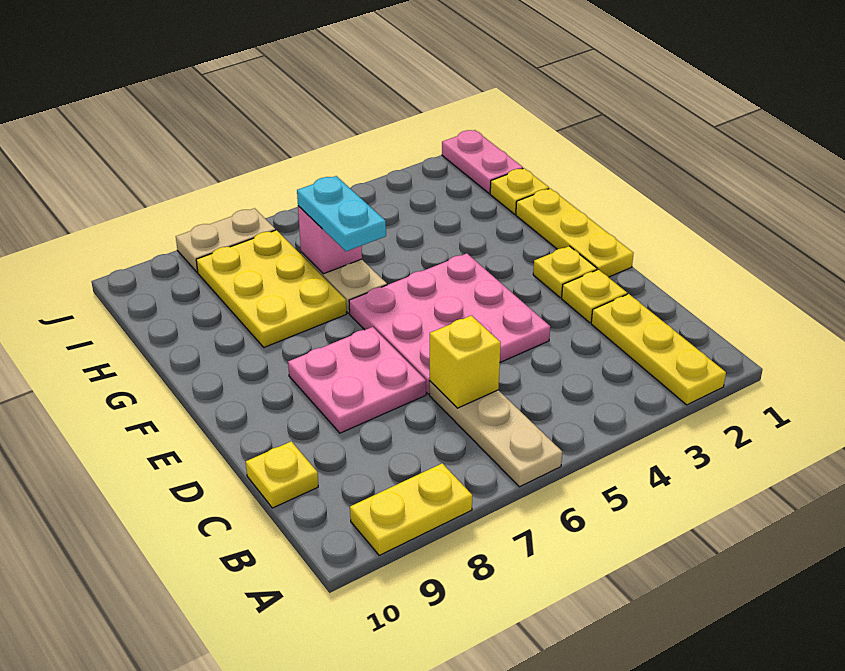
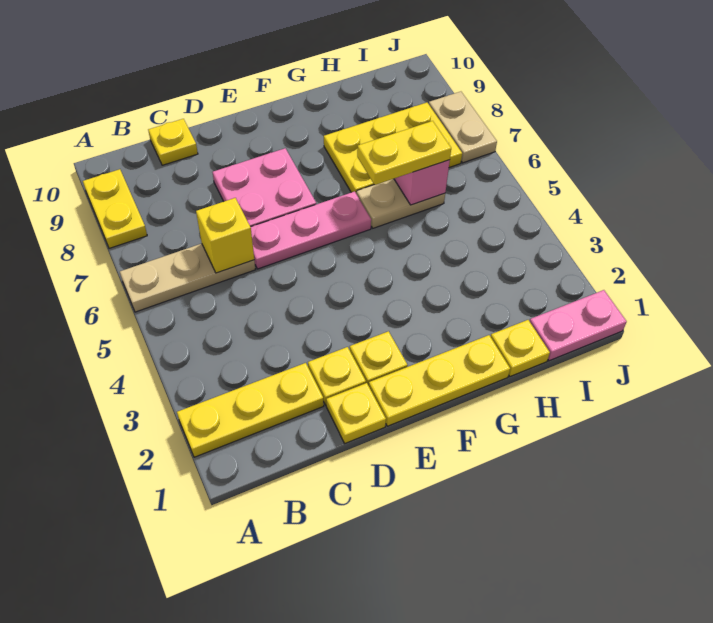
none -> yellow 1x1 plate [326,383,386,443]
pink 3x3 plate [349,253,550,394] -> pink 1x3 plate [251,192,371,269]
cyan 1x2 plate [297,176,386,251] -> yellow 1x2 plate [357,121,451,185]

